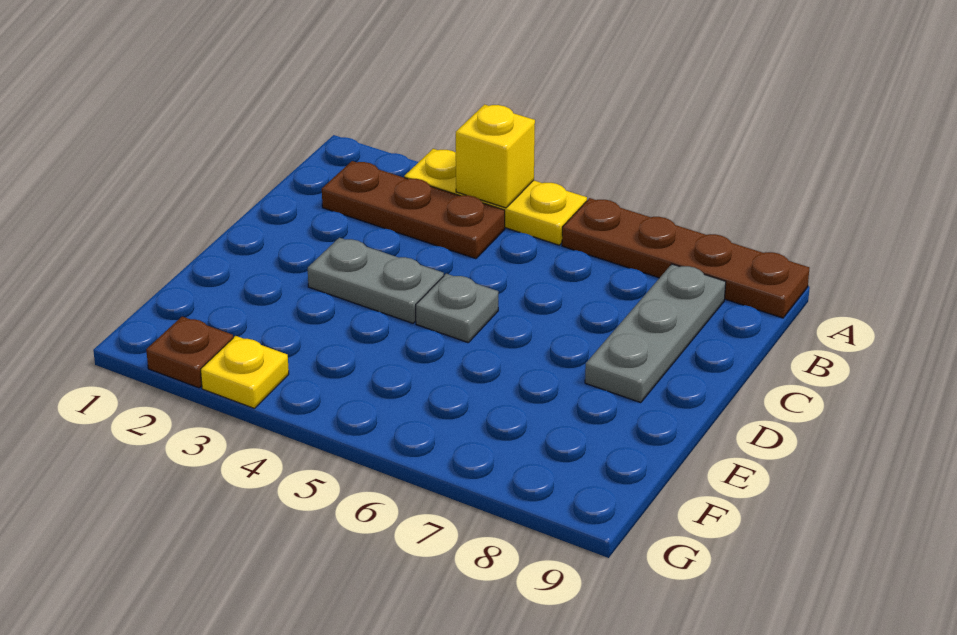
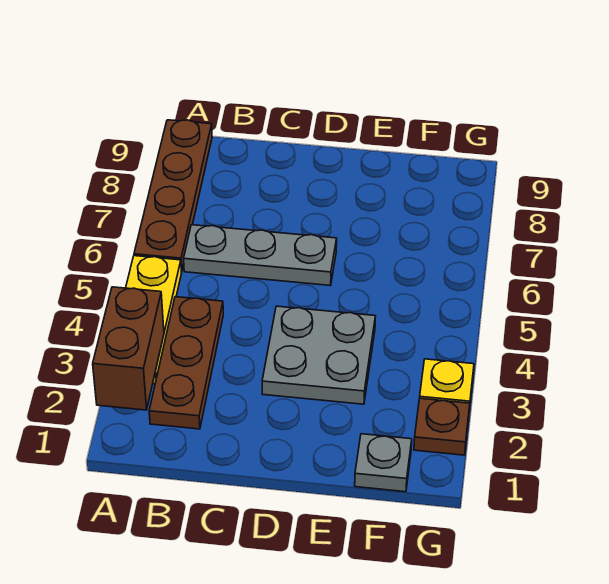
none -> brown 1x2 brick [93,287,164,410]
yellow 1x1 brick [456,105,535,208] -> none
grey 1x3 plate [585,264,726,403] -> grey 1x3 plate moved to [184,225,337,286]
grey 1x2 plate [308,238,444,323] -> grey 2x2 plate [262,306,375,404]
grey 1x1 plate [416,274,498,342] -> grey 1x1 plate moved to [355,434,412,492]

